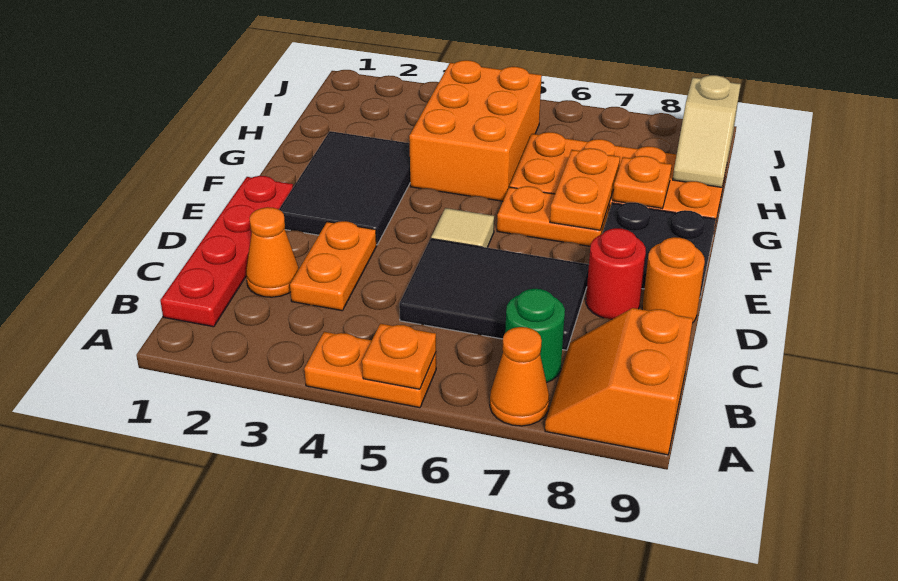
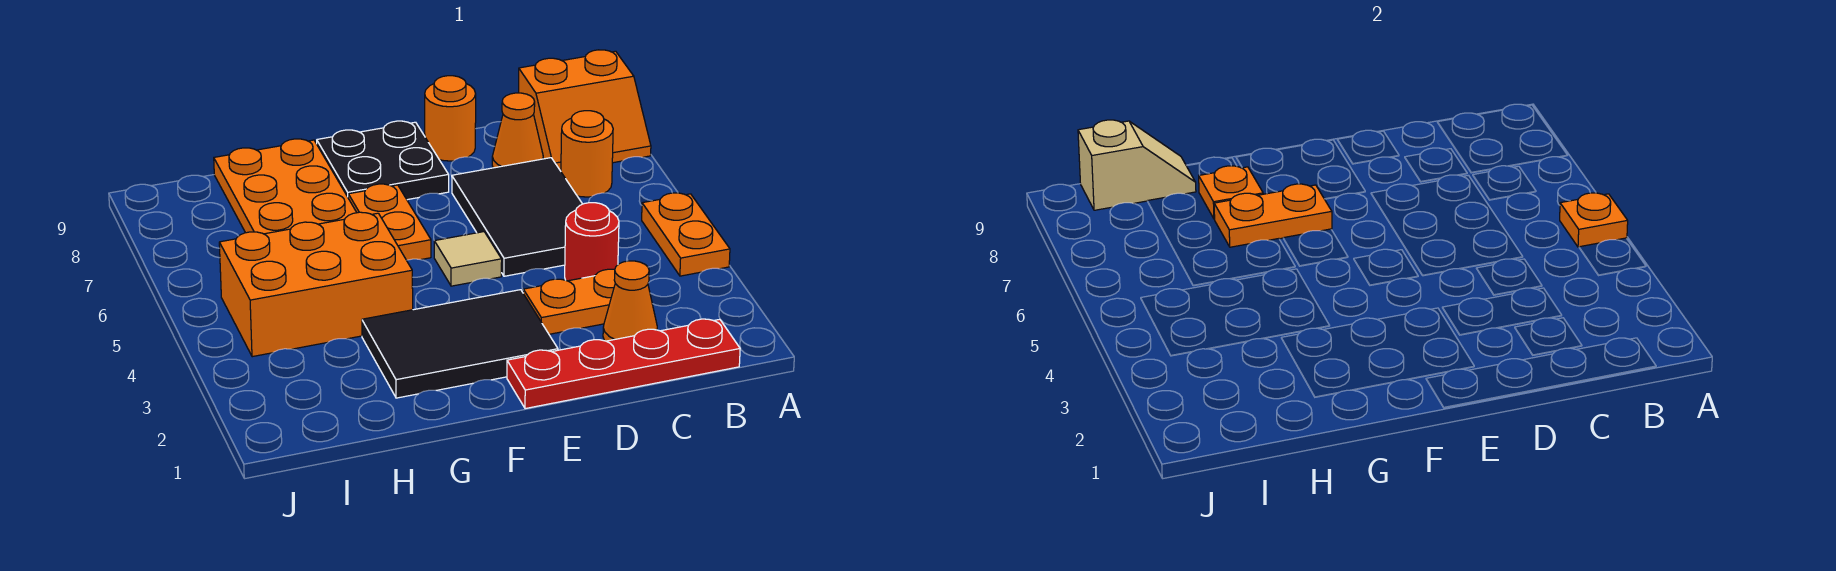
orange 1x1 cone [490,327,549,426] -> orange 1x1 cone moved to [492,93,543,168]
green 1x1 round brick [505,289,565,383] -> orange 1x1 round brick [561,111,613,197]
red 1x1 round brick [586,228,646,319] -> red 1x1 round brick moved to [565,203,619,281]

